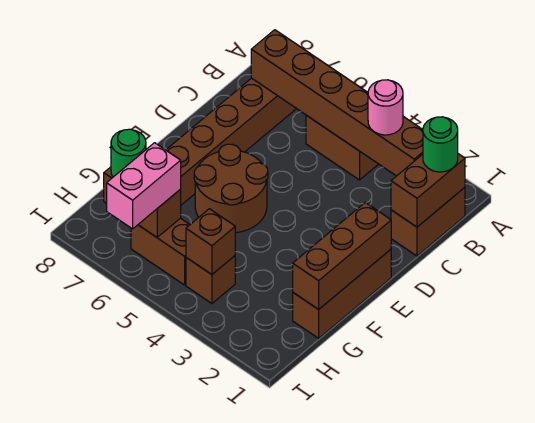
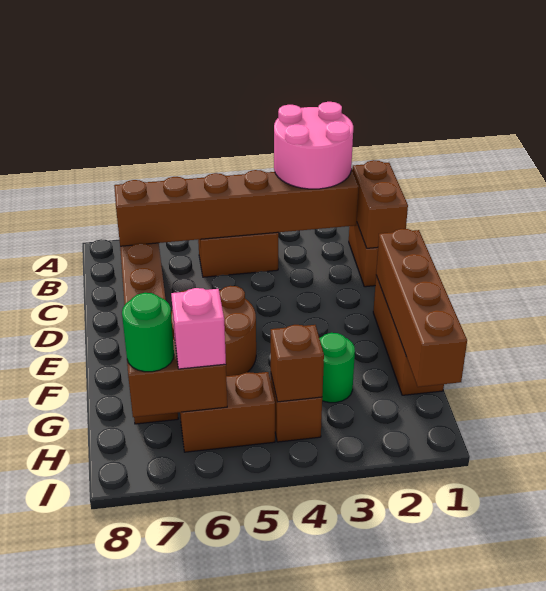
green 1x1 round brick [423,117,458,172] -> green 1x1 round brick moved to [319,333,355,403]
pink 1x1 round brick [368,80,403,135] -> pink 2x2 round brick [274,102,353,189]
brown 1x3 brick [293,203,391,309] -> brown 1x4 brick [376,229,467,387]
pink 1x2 brick [107,143,181,229] -> pink 1x1 brick [171,288,226,369]

